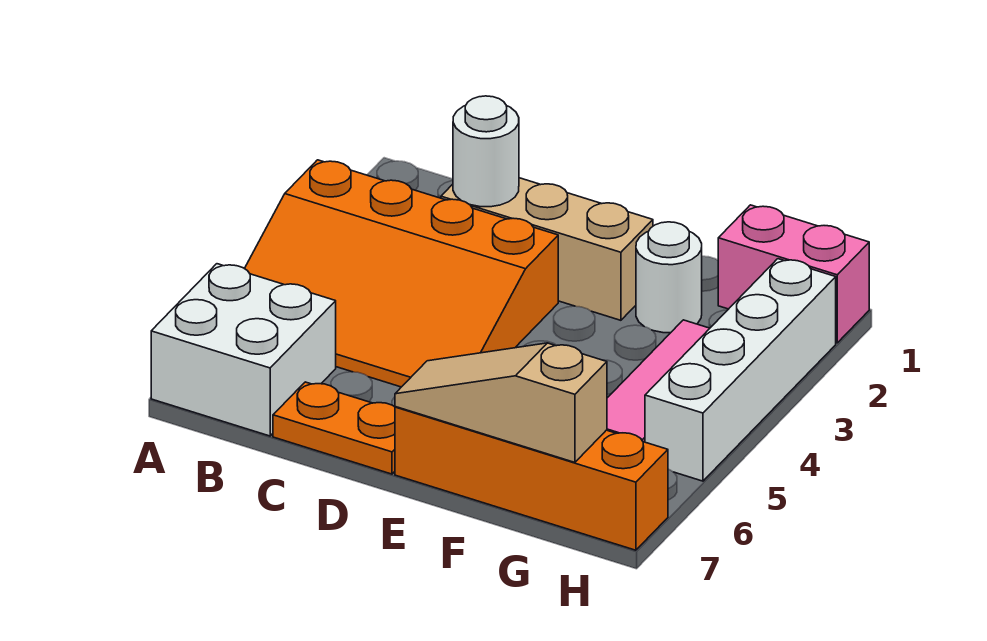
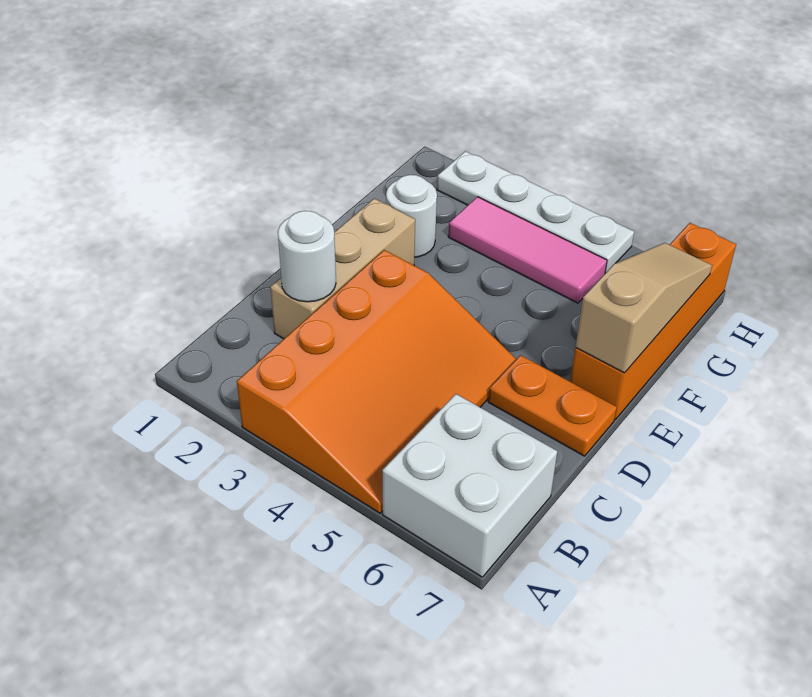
orange 1x2 plate [273,382,395,474] -> orange 1x2 plate turned to [488,355,617,456]
tan 1x3 slope [395,343,607,462] -> tan 1x3 slope turned to [575,243,712,373]
pink 1x2 brick [718,205,869,343] -> none
white 1x4 brick [645,259,836,481] -> white 1x4 plate [437,151,634,273]

